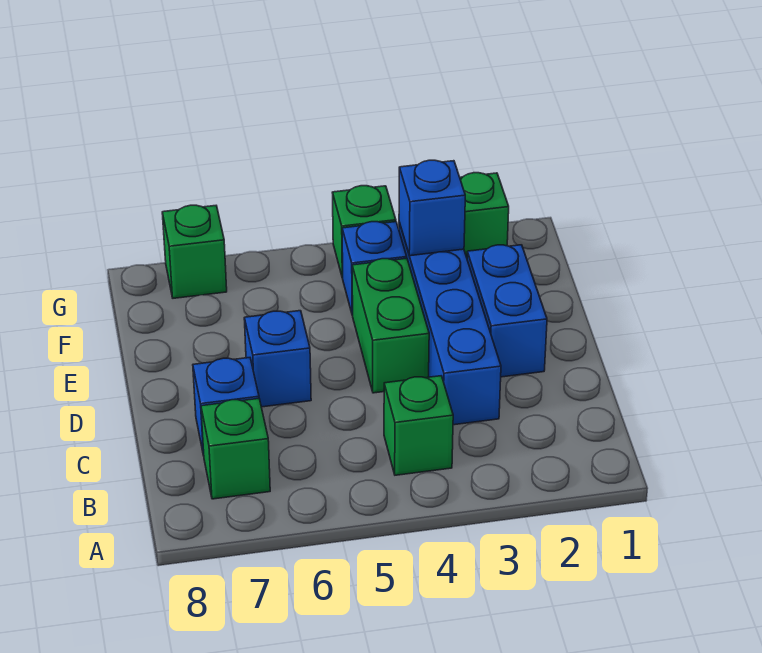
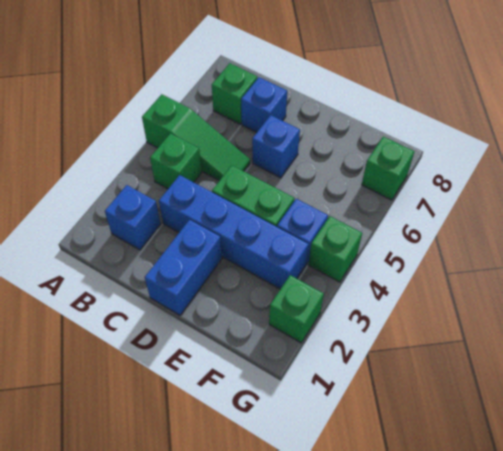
none -> green 1x3 slope [142,94,250,181]
blue 1x2 brick [467,245,547,377] -> blue 1x2 brick turned to [145,220,222,315]
blue 1x1 brick [399,160,465,256] -> blue 1x1 brick moved to [105,185,161,250]

